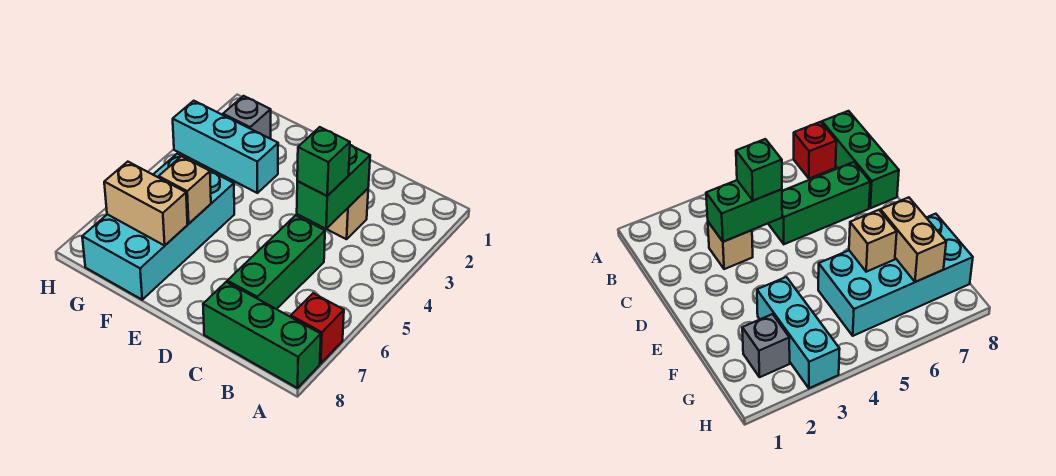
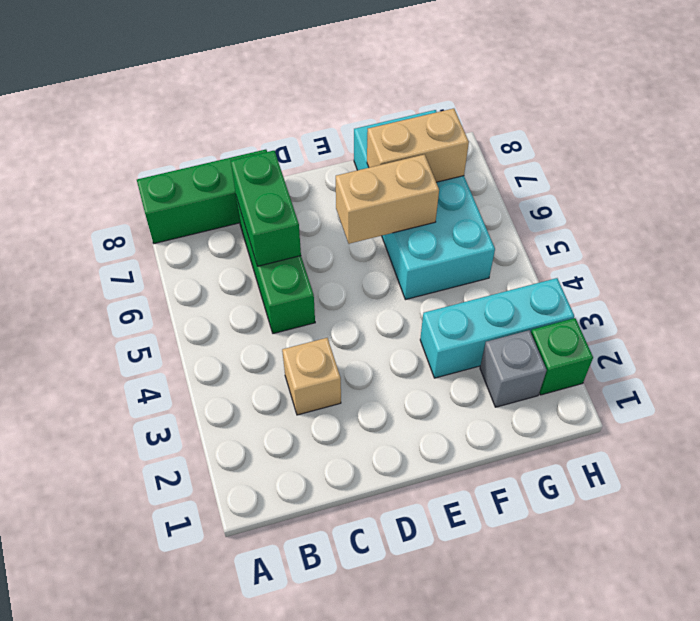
red 1x1 brick [291,293,344,364] -> none
green 1x2 brick [297,145,370,229] -> green 1x2 brick moved to [231,151,301,266]
green 1x1 brick [297,127,350,196] -> green 1x1 brick moved to [531,318,593,395]
tan 1x1 brick [159,156,211,224] -> tan 1x2 brick [336,155,439,244]

